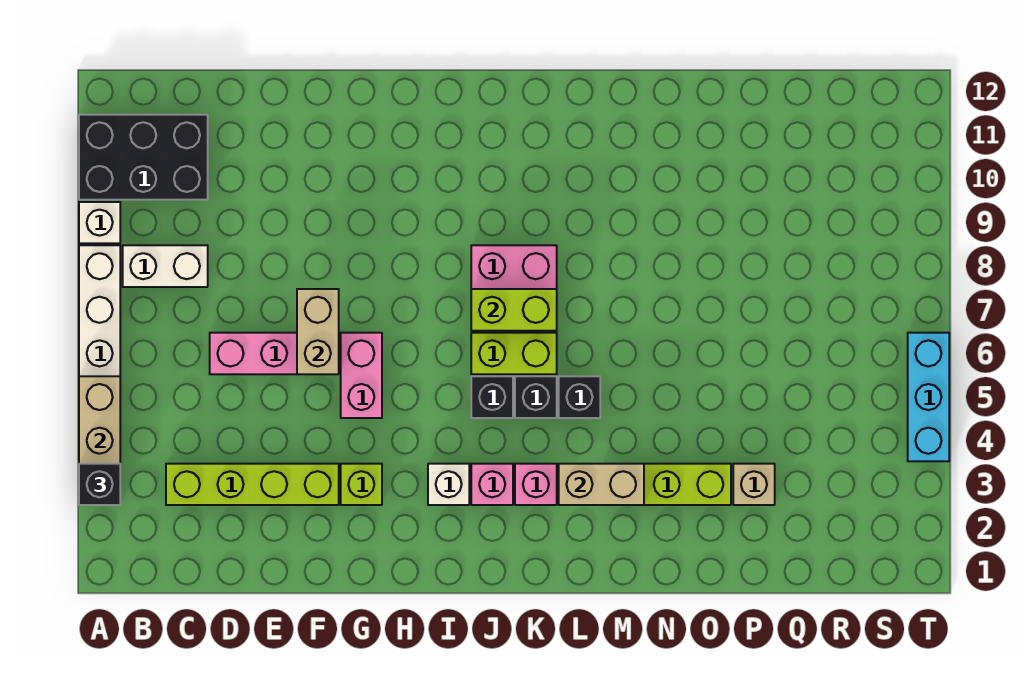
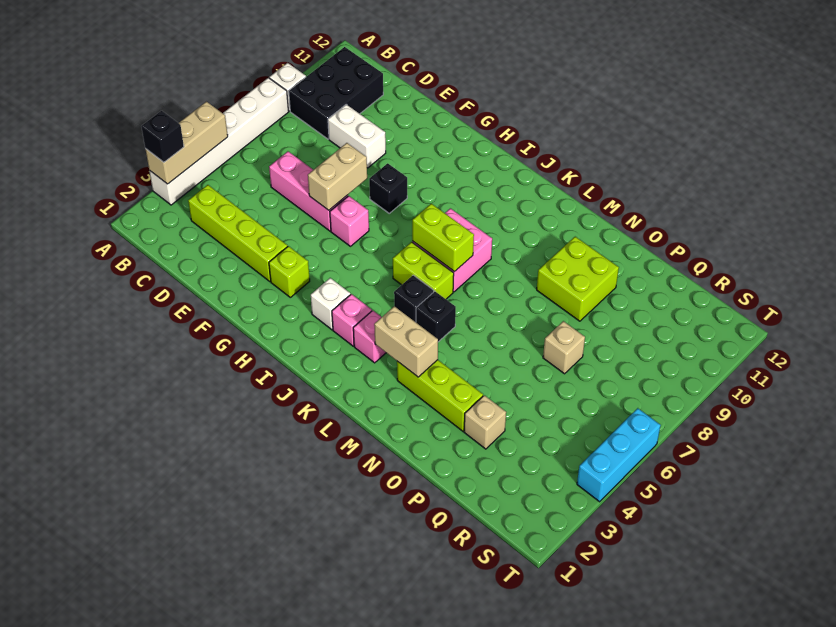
black 2x3 brick [79,115,208,200] -> black 2x3 brick turned to [289,47,383,139]
white 1x2 brick [123,245,208,287] -> white 1x2 brick moved to [328,104,386,168]
pink 1x2 brick [341,333,382,418] -> pink 1x1 brick [330,196,369,246]
black 1x1 brick [471,376,513,418] -> black 1x1 brick moved to [369,163,407,213]
none -> lime 2x2 brick [537,237,619,321]
none -> tan 1x1 brick [543,321,585,374]

